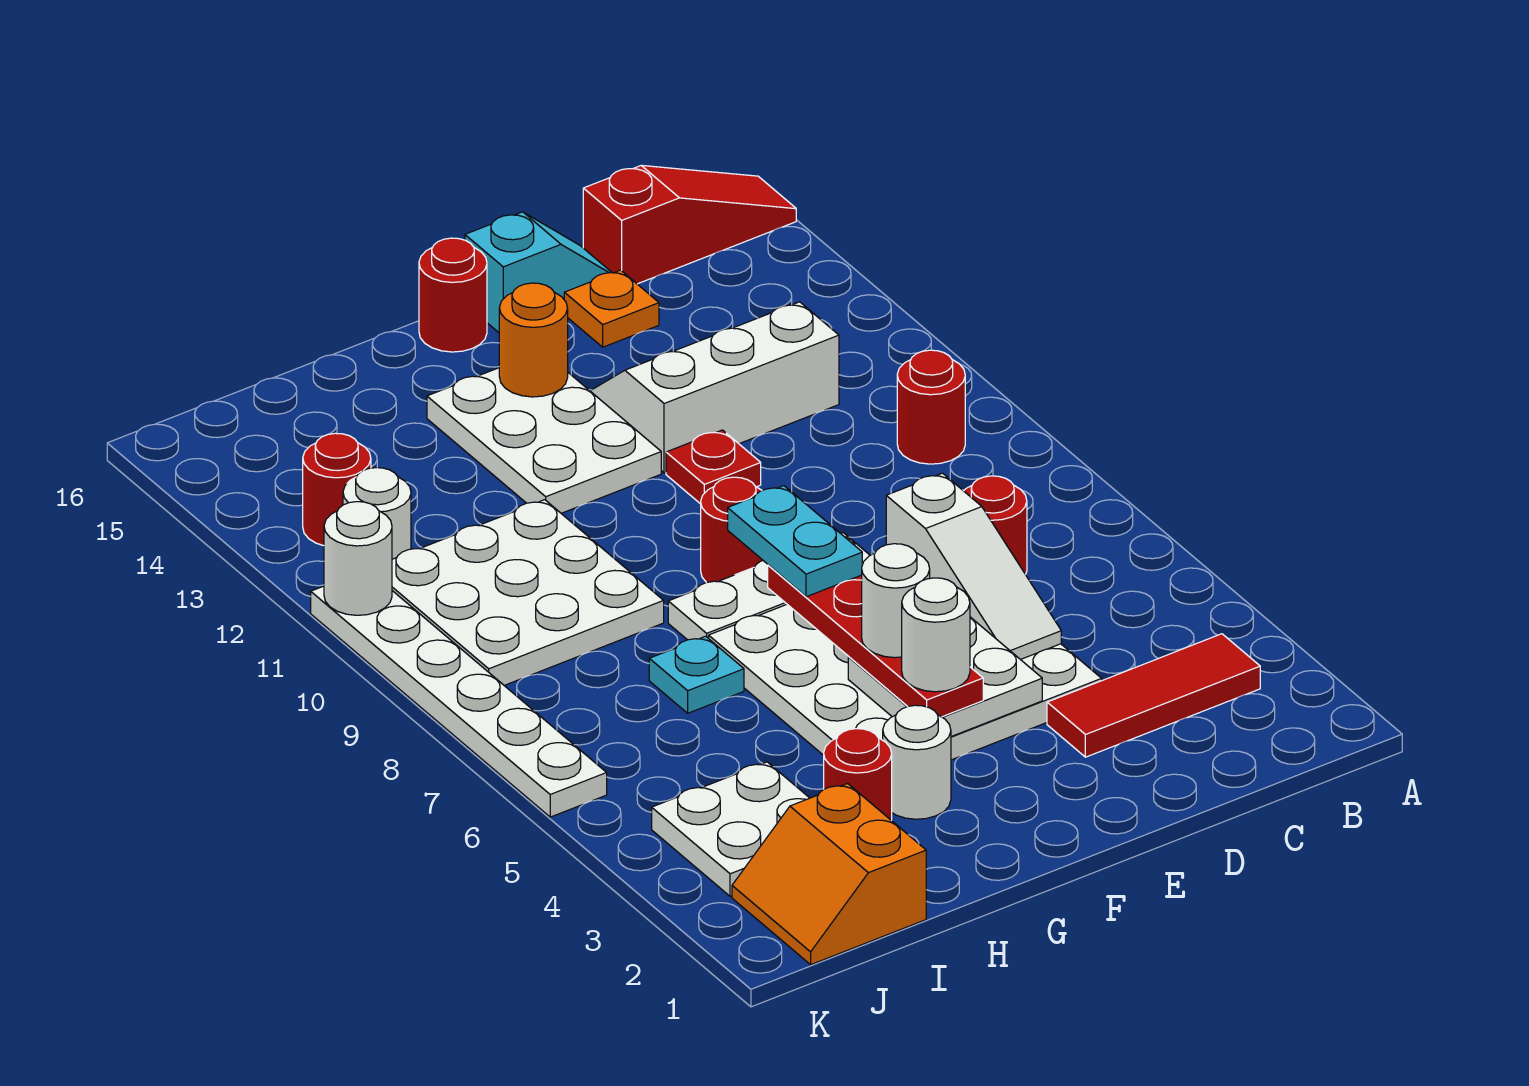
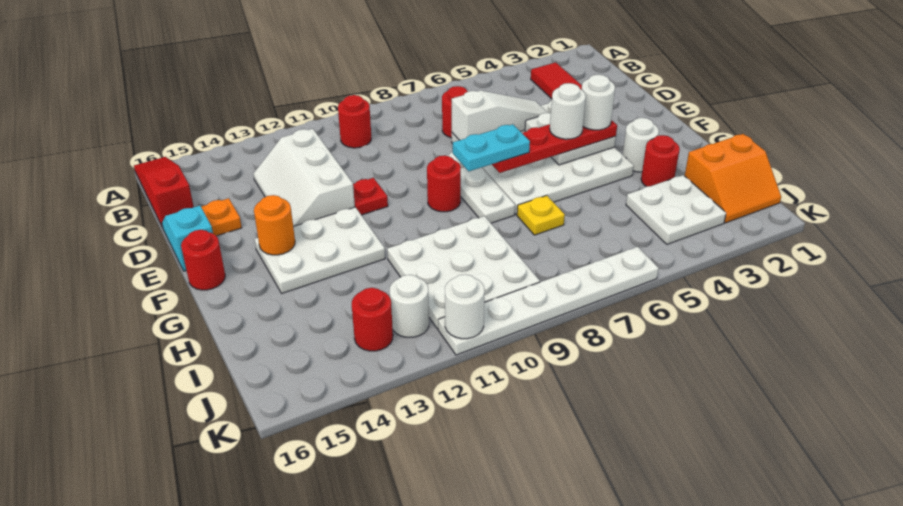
cyan 1x1 plate [649,636,744,713] -> yellow 1x1 plate [517,195,565,235]

